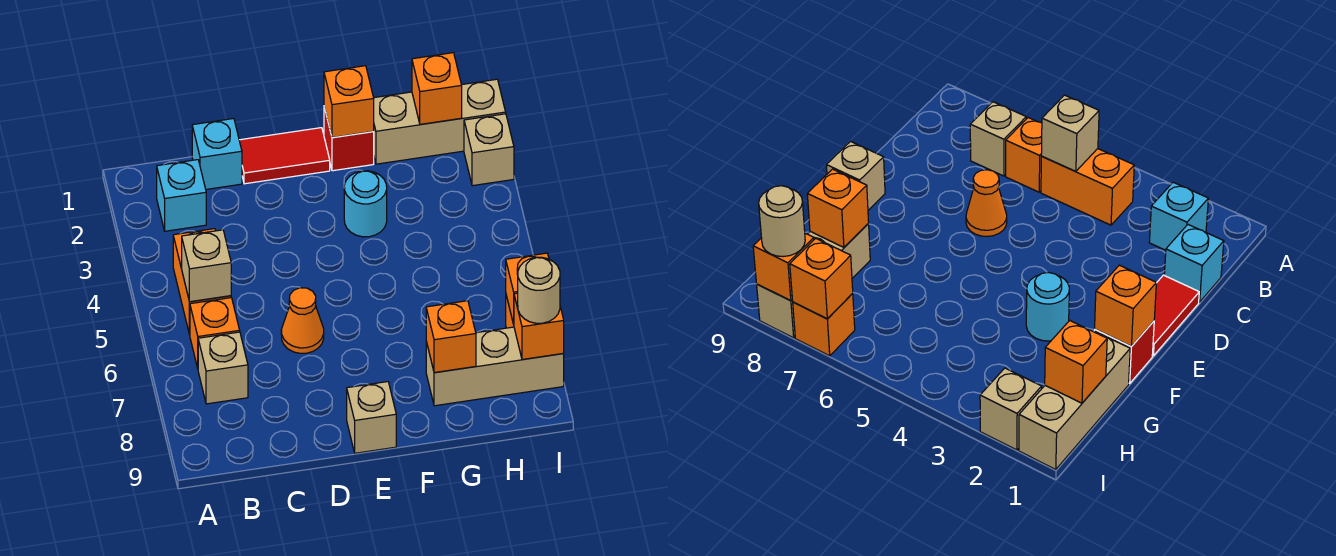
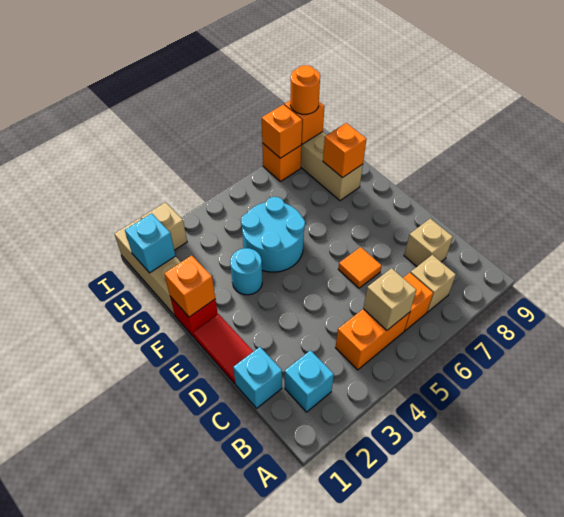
orange 1x1 cone [281,288,324,353] -> orange 1x1 tile [338,247,382,288]
tan 1x1 brick [347,382,396,453] -> tan 1x1 brick moved to [404,218,453,266]
none -> cyan 2x2 round brick [241,197,305,272]
orange 1x1 brick [412,53,462,124] -> cyan 1x1 brick [125,213,175,273]
tan 1x1 round brick [518,257,560,323] -> orange 1x1 round brick [290,65,320,114]

